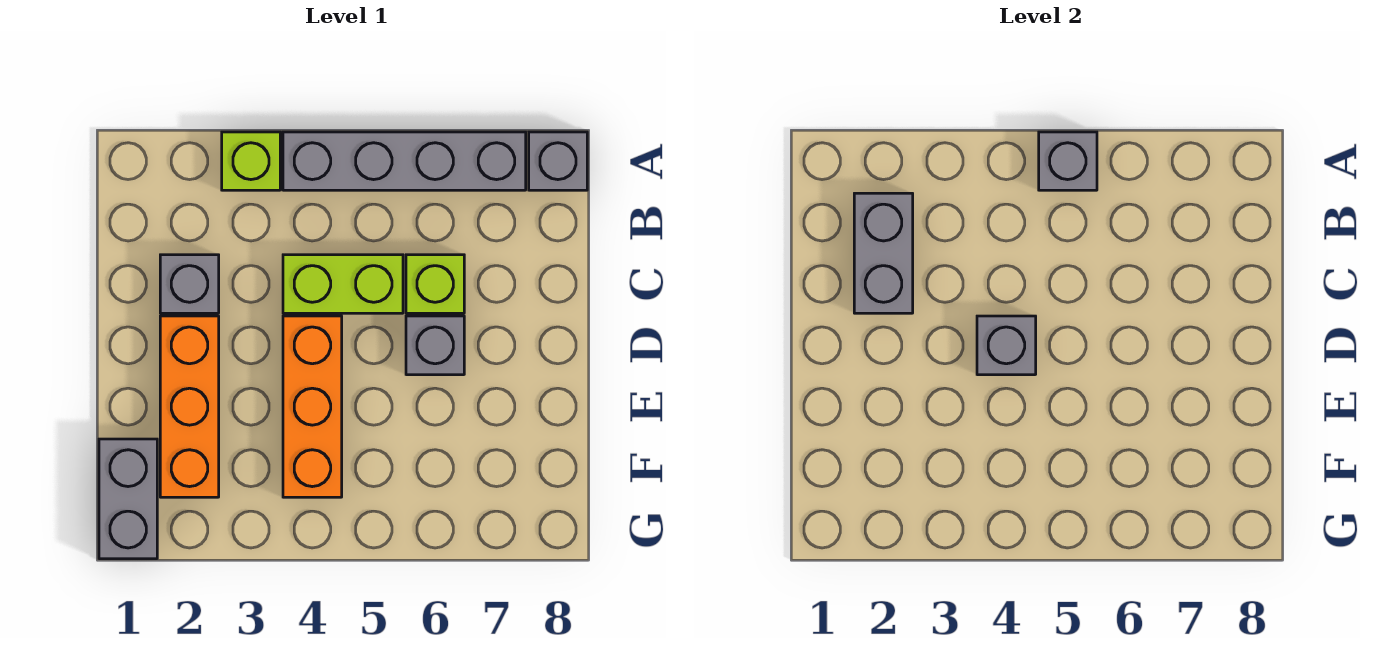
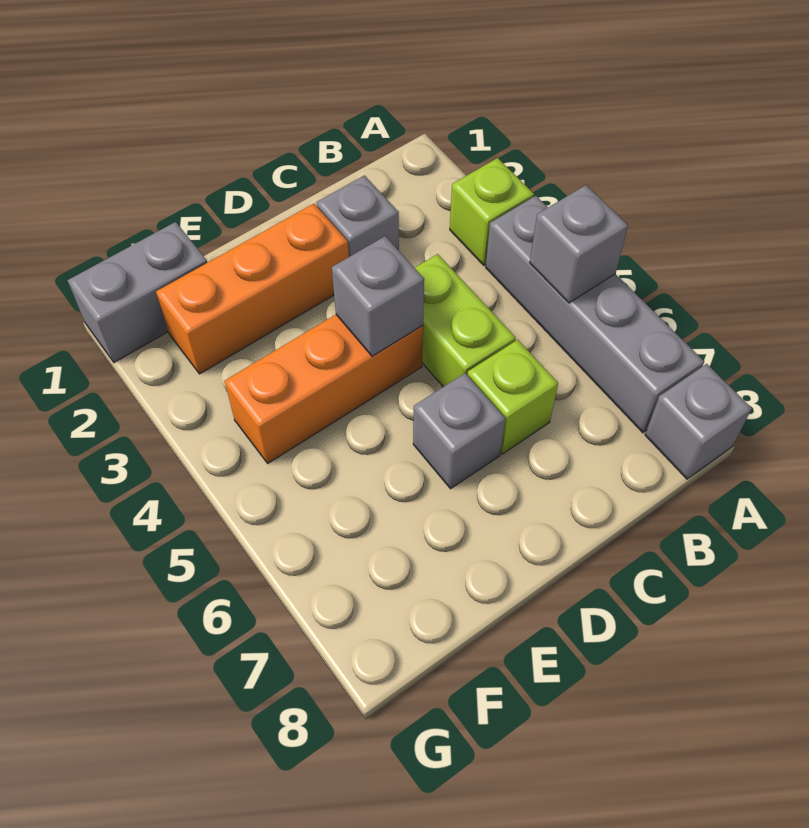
grey 1x2 brick [854,193,913,313] -> none

